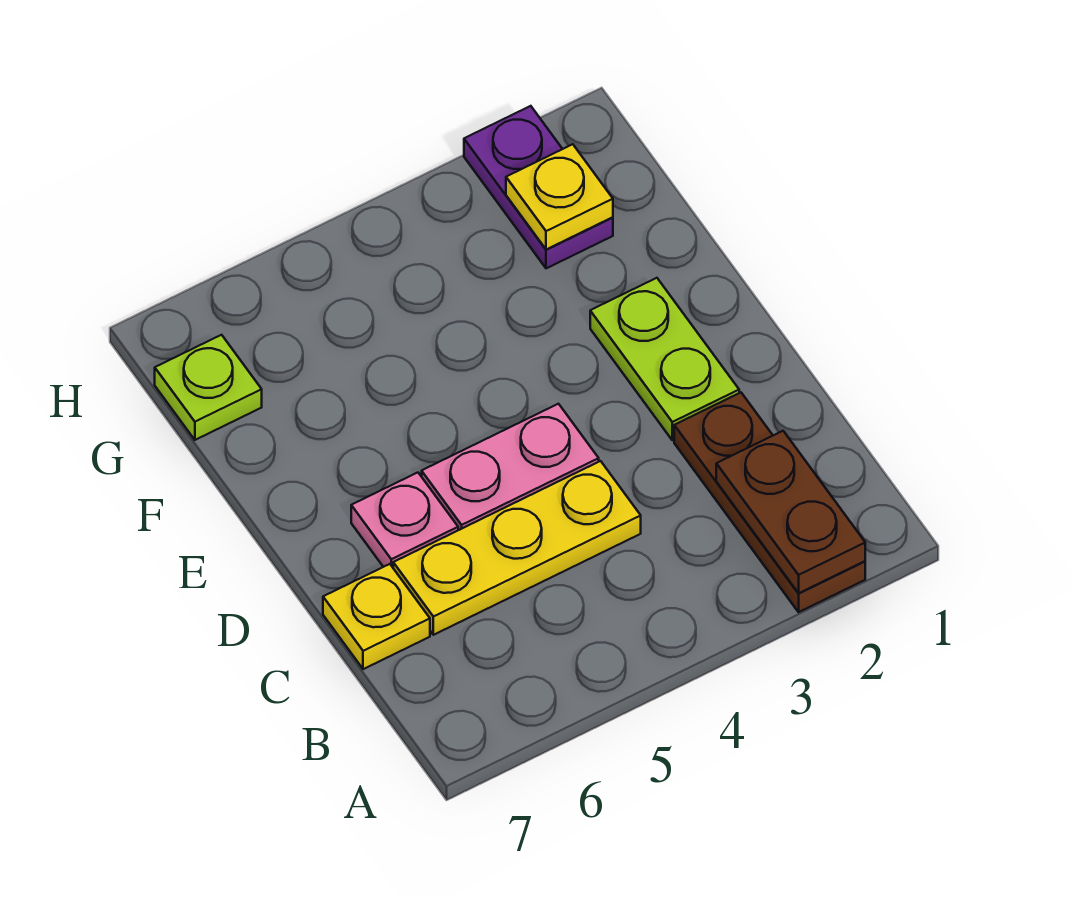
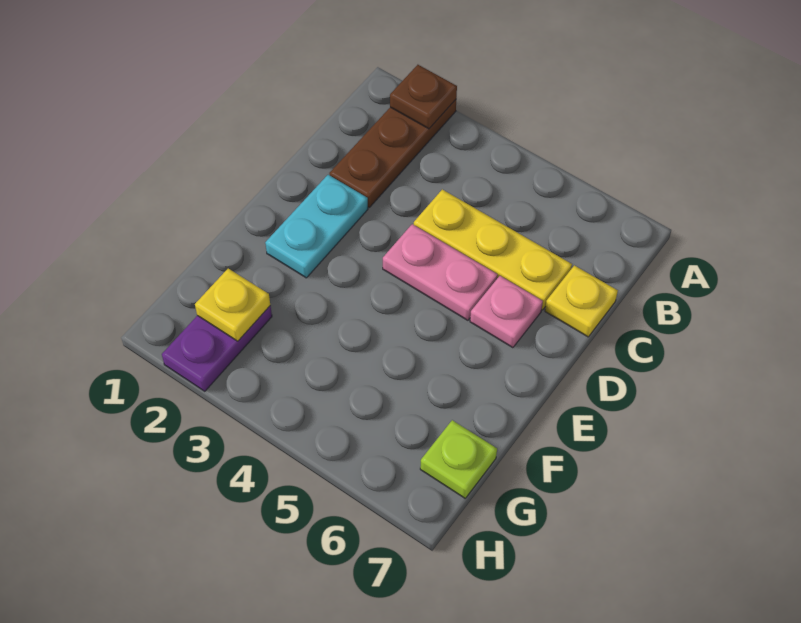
brown 1x2 plate [716,431,865,593] -> brown 1x1 plate [390,65,457,129]
lime 1x2 plate [590,278,739,440] -> cyan 1x2 plate [265,175,368,278]

